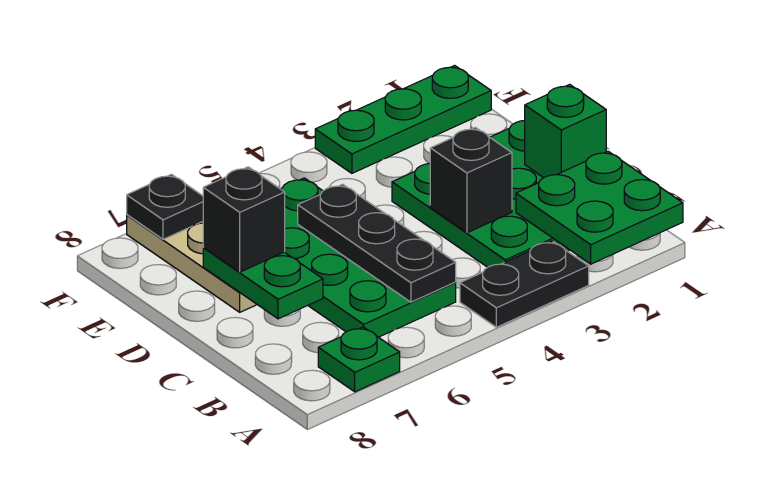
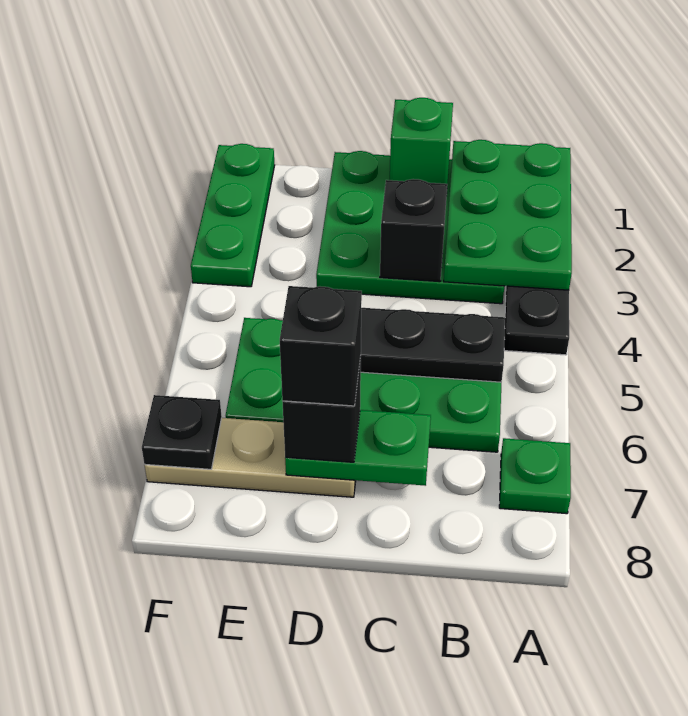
green 2x2 plate [516,151,683,264] -> green 2x3 plate [444,140,572,290]
none -> black 1x1 brick [280,286,362,406]

